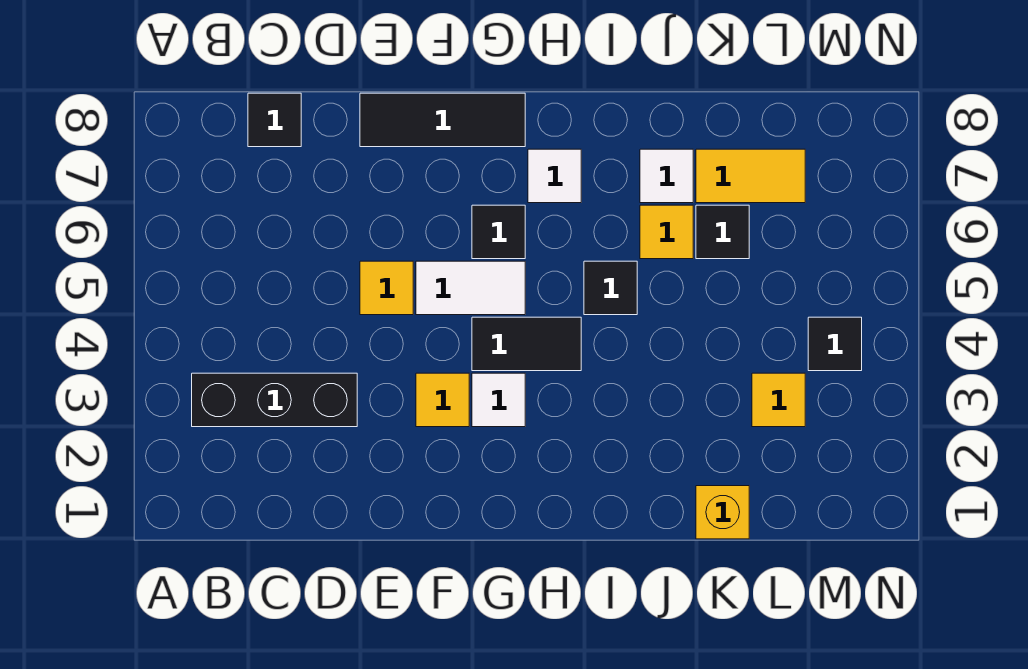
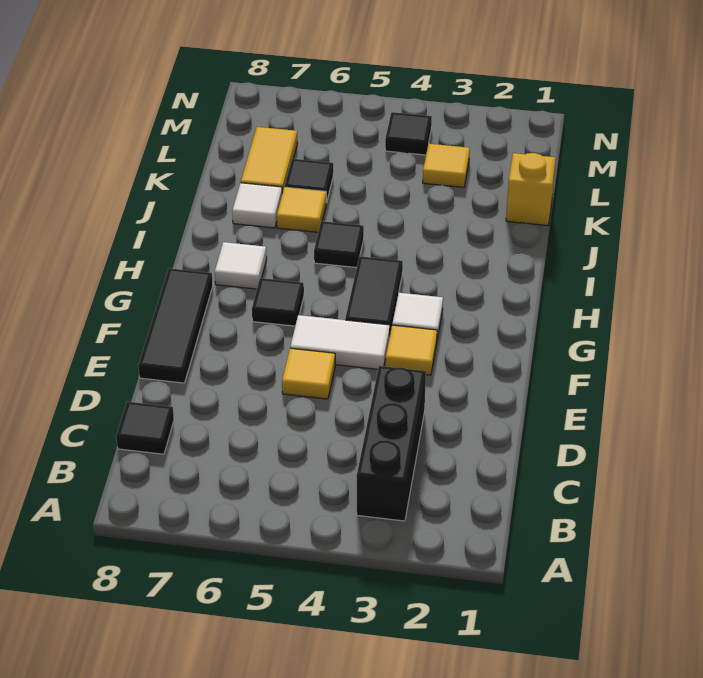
white 1x2 tile [416,261,525,315] -> white 1x2 tile turned to [290,315,390,369]

